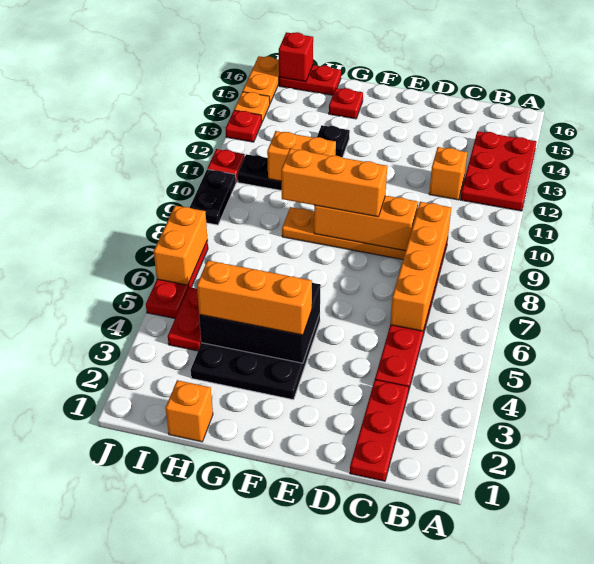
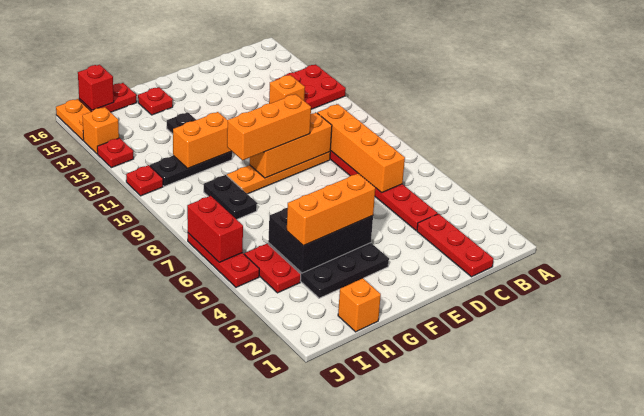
red 2x3 plate [460,131,537,211] -> red 2x2 plate [276,64,346,109]
orange 1x2 brick [154,205,207,285] -> red 1x2 brick [187,196,243,262]
black 1x2 plate [190,169,236,225] -> black 1x2 plate moved to [204,175,257,219]
orange 1x1 plate [234,92,270,122] -> orange 1x1 brick [82,107,119,154]

